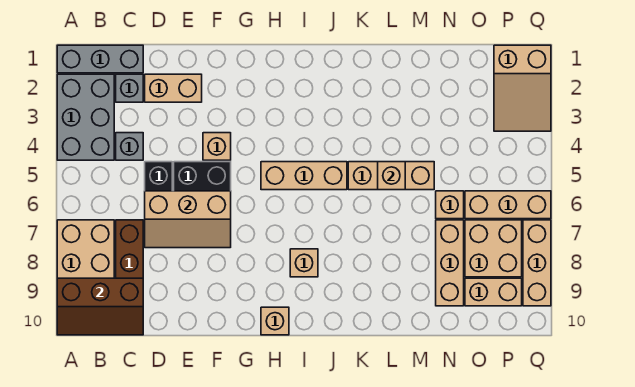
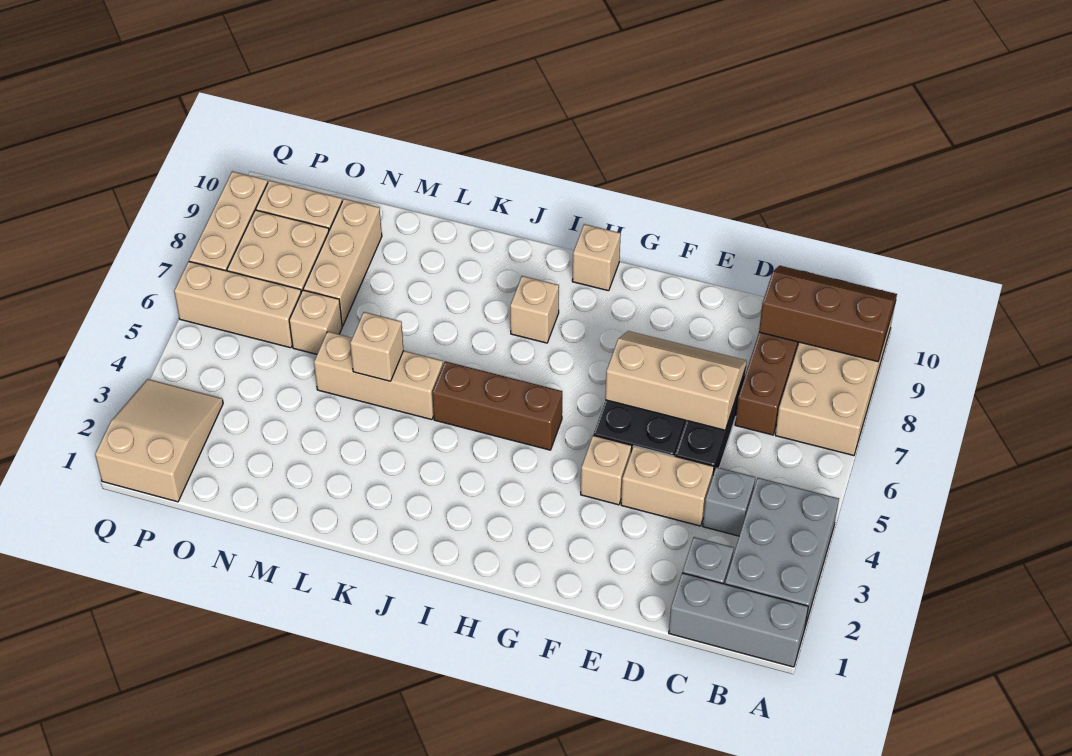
tan 1x2 brick [145,74,202,102] -> tan 1x2 brick moved to [621,446,714,526]
tan 1x3 brick [261,162,347,190] -> brown 1x3 brick [432,361,562,450]

